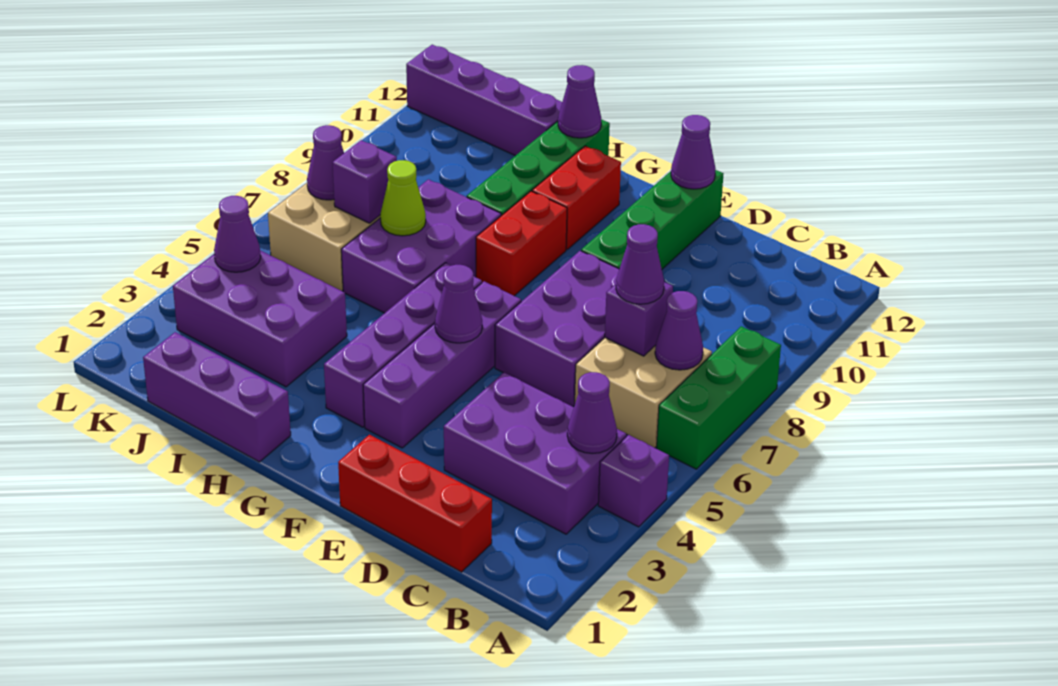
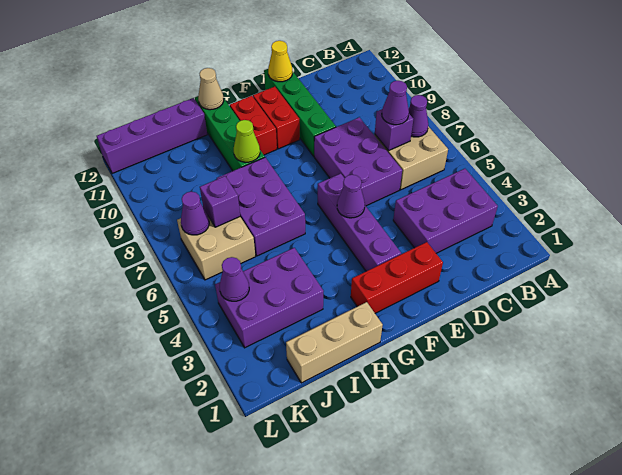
purple 1x1 brick [598,435,669,527] -> none
green 1x3 brick [657,326,781,469] -> none
purple 1x1 cone [567,372,617,454] -> none
red 1x3 brick [338,435,492,572] -> red 1x3 brick moved to [351,242,443,313]
purple 1x1 cone [671,115,716,189] -> yellow 1x1 cone [268,41,292,82]
purple 1x4 brick [324,263,482,427] -> none
red 1x2 brick [476,191,567,296] -> red 1x2 brick moved to [253,87,300,149]
purple 1x3 brick [143,332,291,462] -> tan 1x3 brick [286,302,383,383]
purple 1x1 cone [558,65,601,138] -> tan 1x1 cone [198,68,224,110]
lime 1x1 cone [380,160,426,236] -> lime 1x1 cone moved to [234,120,260,162]

